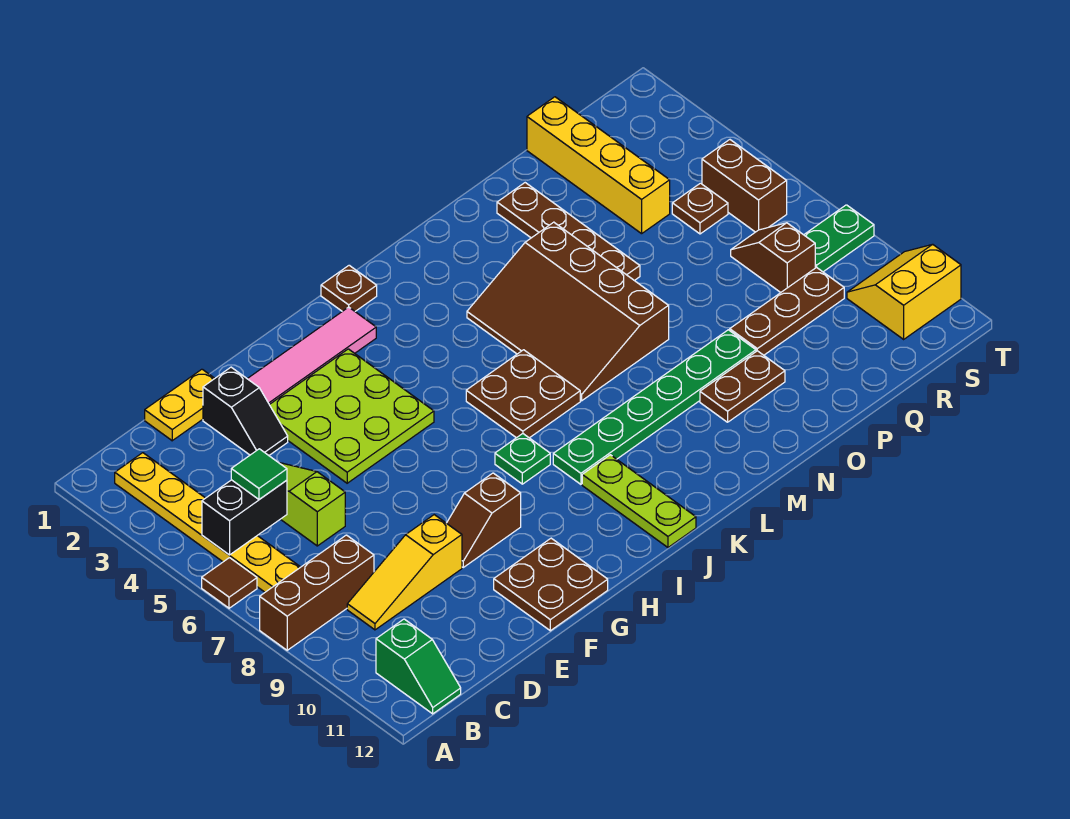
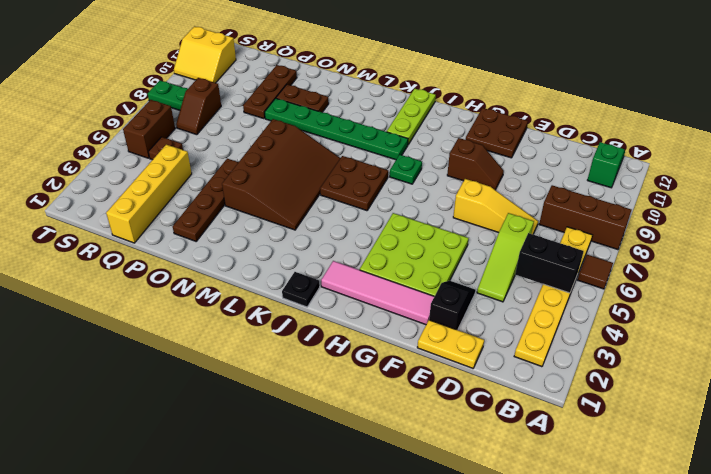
green 1x1 tile [231,449,287,499] -> none
yellow 1x3 slope [347,515,462,630] -> yellow 1x3 slope moved to [453,179,538,234]
brown 1x1 plate [321,265,377,311] -> black 1x1 plate [282,272,320,307]
brown 1x3 plate [730,267,844,355] -> brown 1x3 plate turned to [243,65,297,119]

